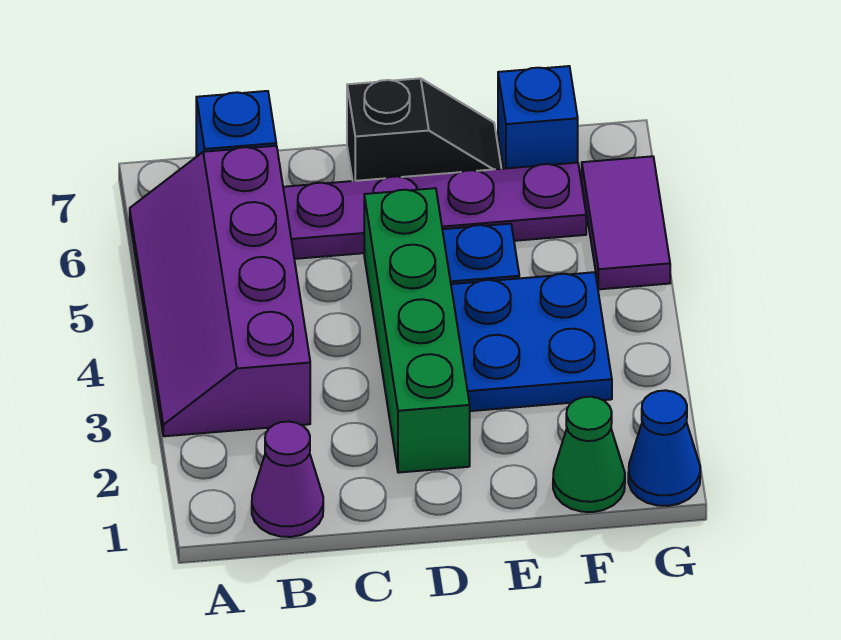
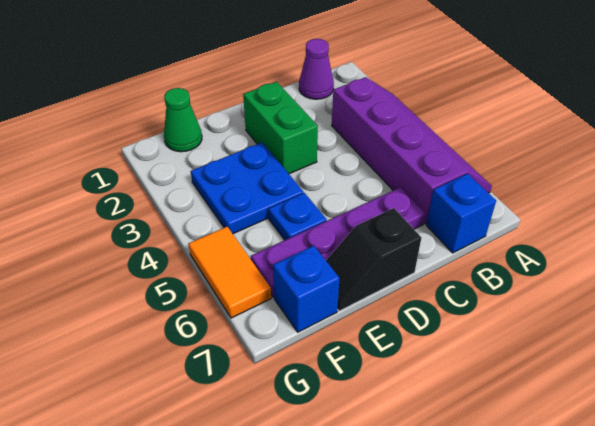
green 1x4 brick [364,188,470,473] -> green 1x2 brick [243,82,318,174]
blue 1x1 cone [628,390,700,506] -> none
purple 1x2 tile [582,156,670,289] -> orange 1x2 tile [188,227,271,318]

